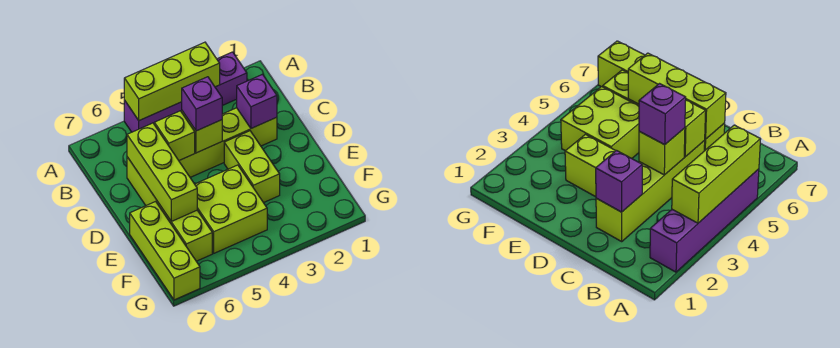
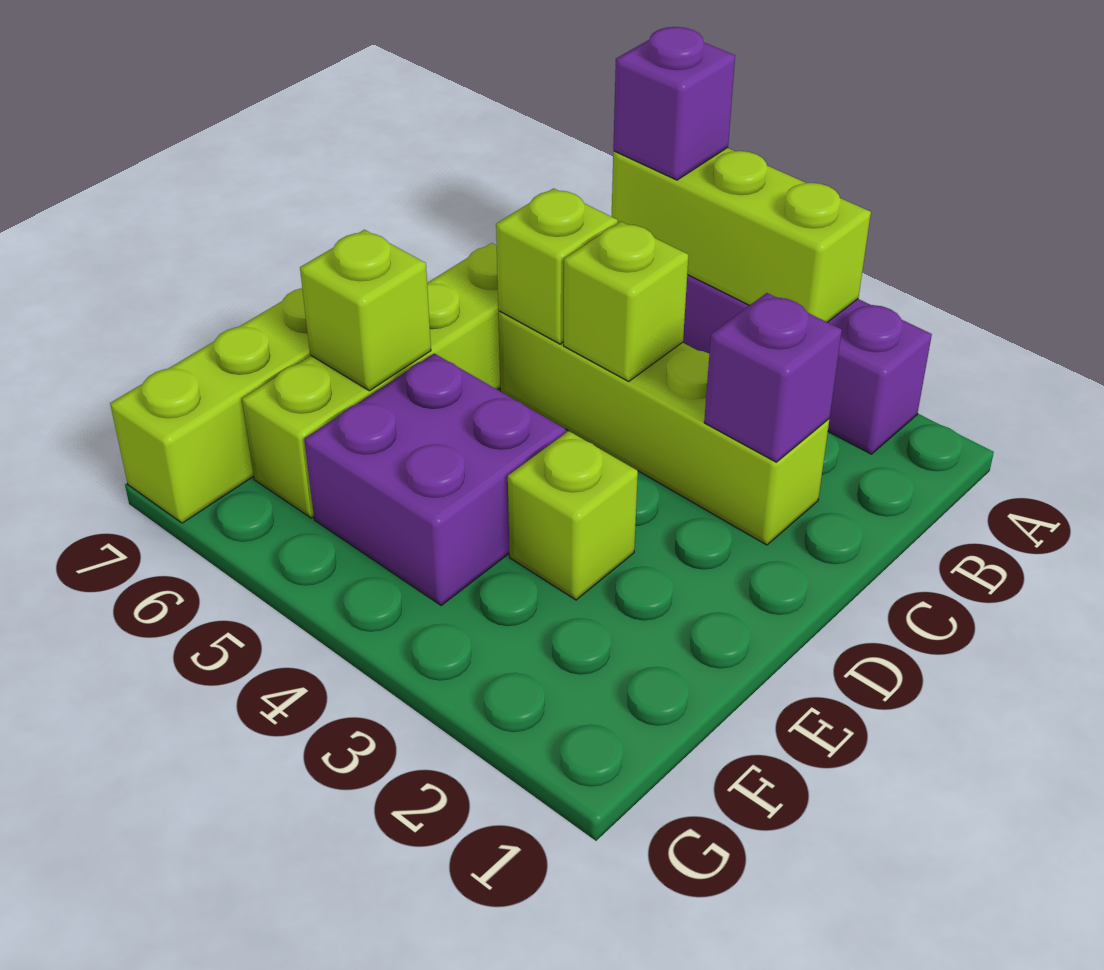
purple 1x1 brick [182,77,222,131] -> purple 1x1 brick moved to [613,27,735,180]
lime 1x3 brick [127,123,197,221] -> lime 1x1 brick [300,230,431,391]
lime 1x2 brick [224,131,280,203] -> lime 1x1 brick [508,431,638,600]
lime 2x2 brick [195,165,267,253] -> purple 2x2 brick [304,353,565,605]

